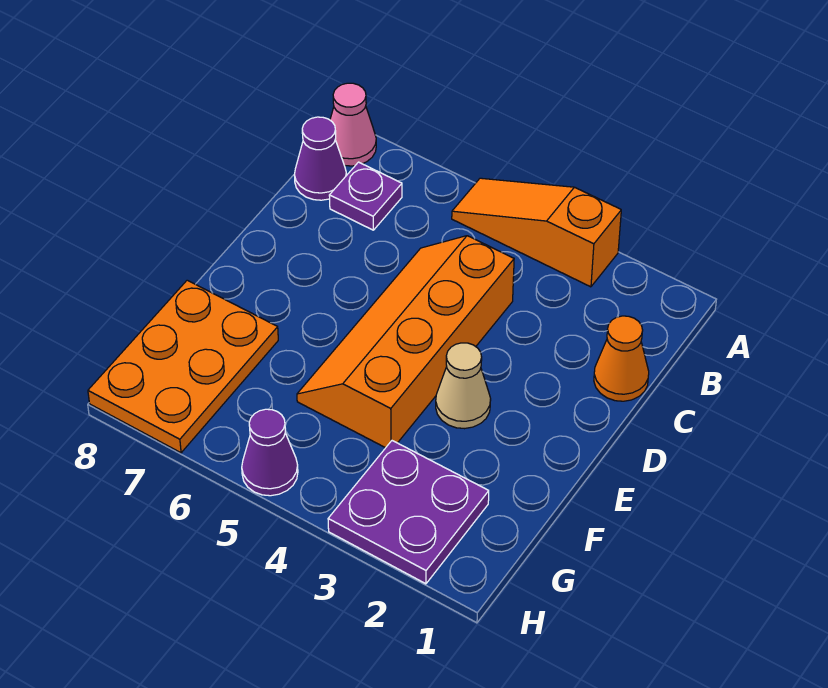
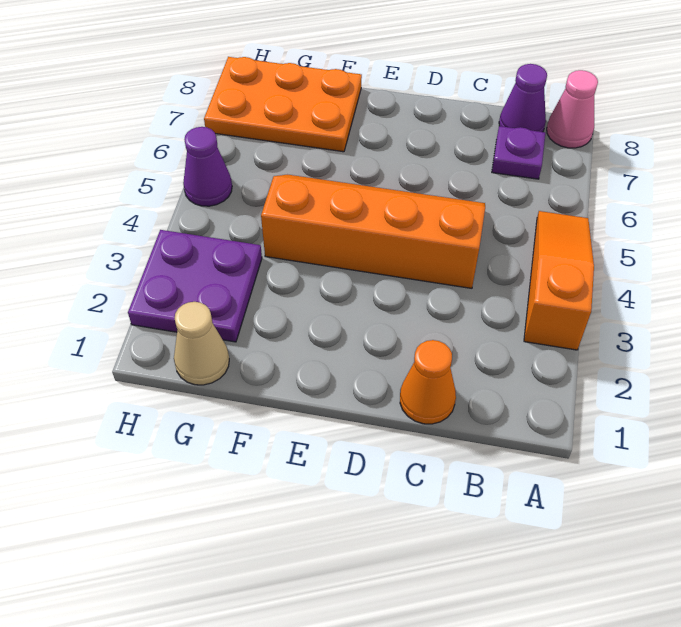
tan 1x1 cone [436,343,491,429] -> tan 1x1 cone moved to [174,302,229,385]

